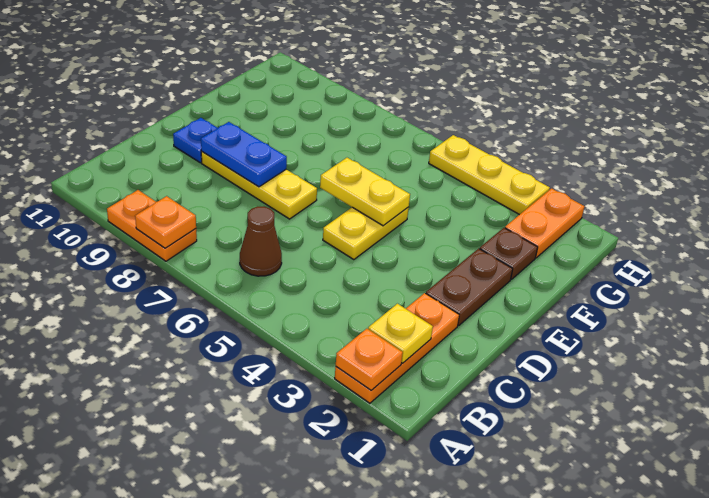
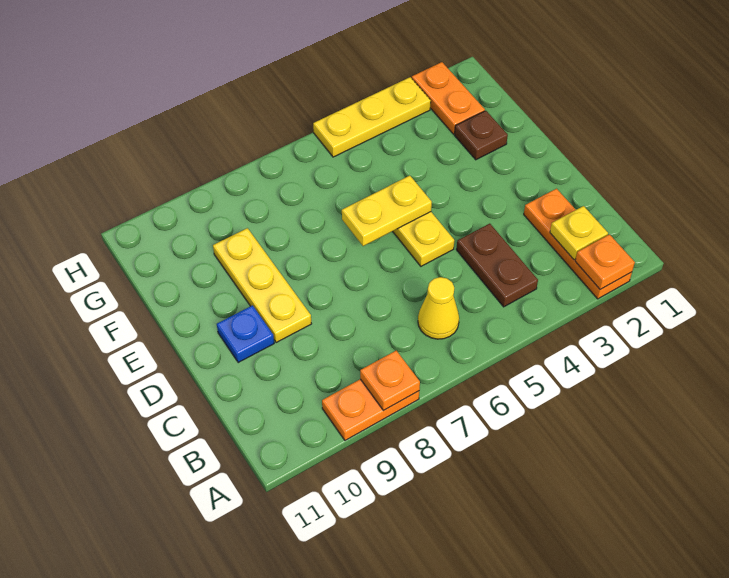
brown 1x1 cone [240,206,282,276] -> yellow 1x1 cone [418,277,459,339]
brown 1x2 plate [426,248,513,326] -> brown 1x2 plate moved to [456,224,538,307]
yellow 1x3 plate [201,152,317,219] -> yellow 1x3 plate turned to [213,228,311,343]
blue 1x2 plate [201,122,287,187] -> none

